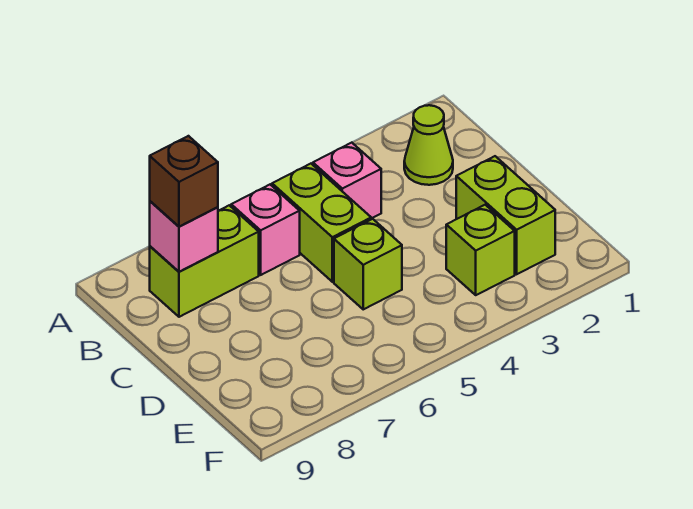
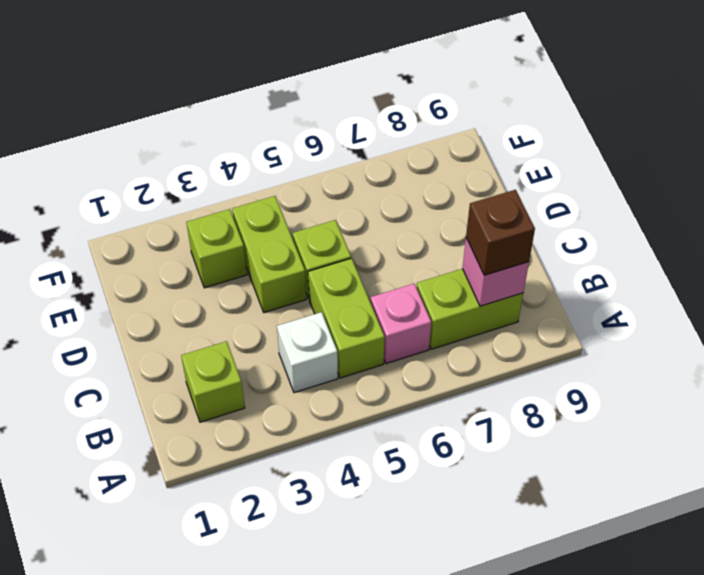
lime 1x1 cone [404,105,453,185] -> lime 1x1 brick [181,341,245,422]
pink 1x1 brick [313,143,381,218] -> white 1x1 brick [277,312,338,393]
lime 1x2 brick [456,156,555,274] -> lime 1x2 brick moved to [232,196,306,312]

